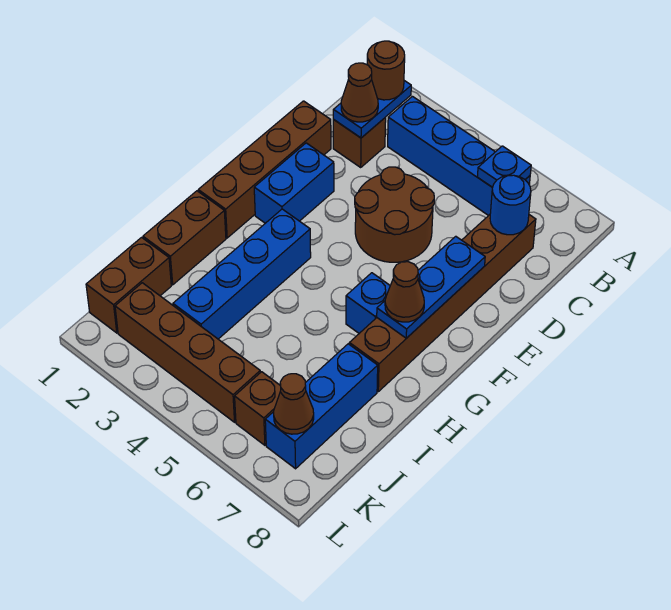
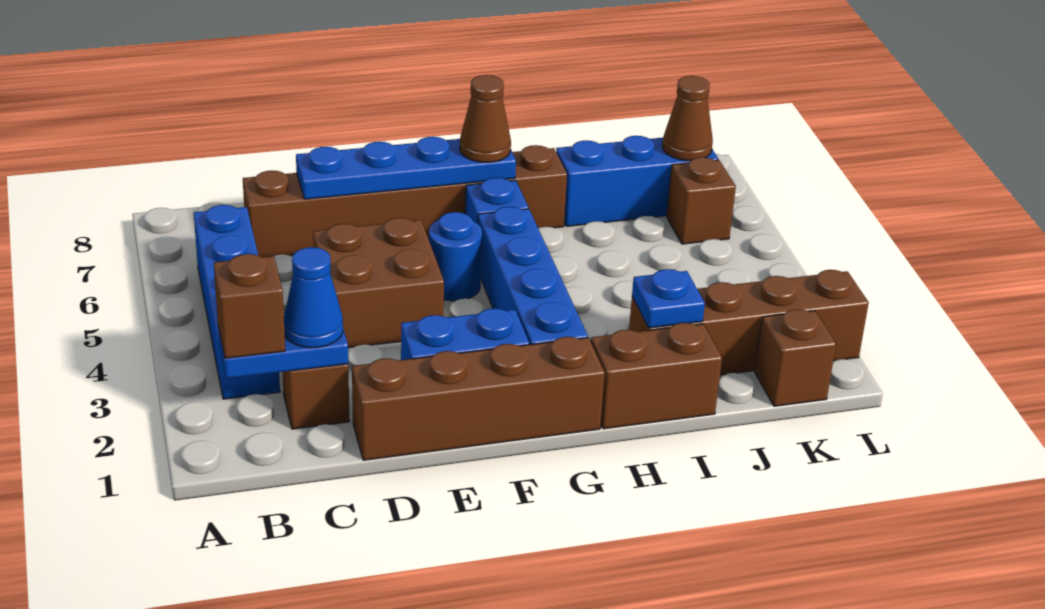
brown 1x1 round brick [367,41,405,100] -> brown 1x1 brick [214,254,285,358]
blue 1x1 plate [477,146,531,187] -> blue 1x1 plate moved to [632,269,705,328]
brown 1x1 cone [341,63,378,122] -> blue 1x1 cone [284,247,343,348]
blue 1x1 round brick [490,175,531,235] -> blue 1x1 round brick moved to [429,212,482,301]
brown 2x2 round brick [355,167,434,262] -> brown 2x2 brick [313,218,444,348]
blue 1x3 plate [377,236,485,338] -> blue 1x4 plate [296,137,516,199]
blue 1x4 brick [173,209,311,339] -> blue 1x4 brick turned to [478,207,588,345]
brown 1x2 brick [86,238,171,333] -> brown 1x1 brick [755,309,836,406]
brown 1x4 brick [115,283,260,422] -> brown 1x4 brick turned to [629,270,869,375]

